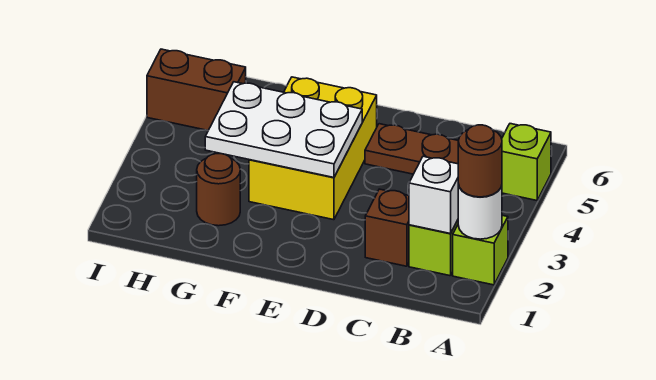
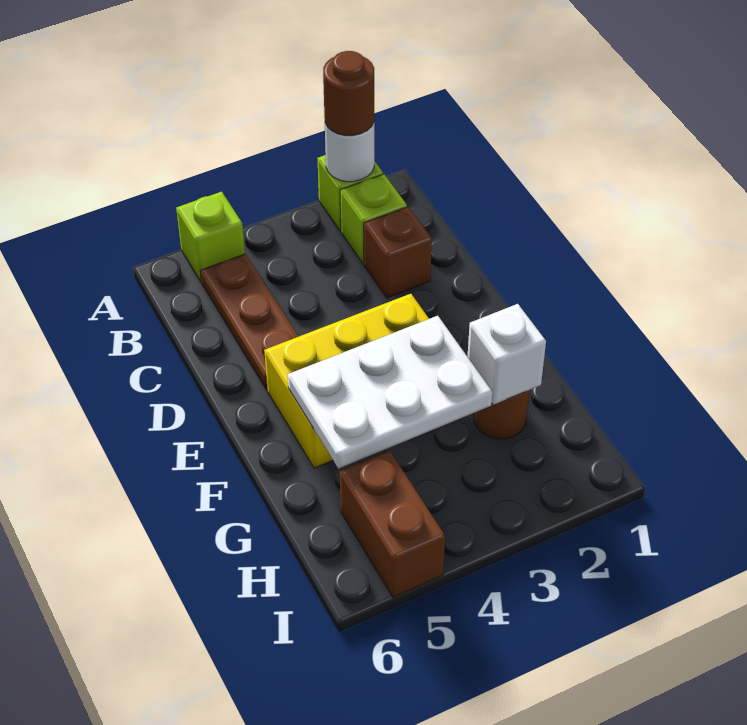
white 1x1 brick [409,156,458,234] -> white 1x1 brick moved to [467,304,546,404]
white 2x3 plate [205,82,362,178] -> white 2x3 plate turned to [288,316,492,468]

